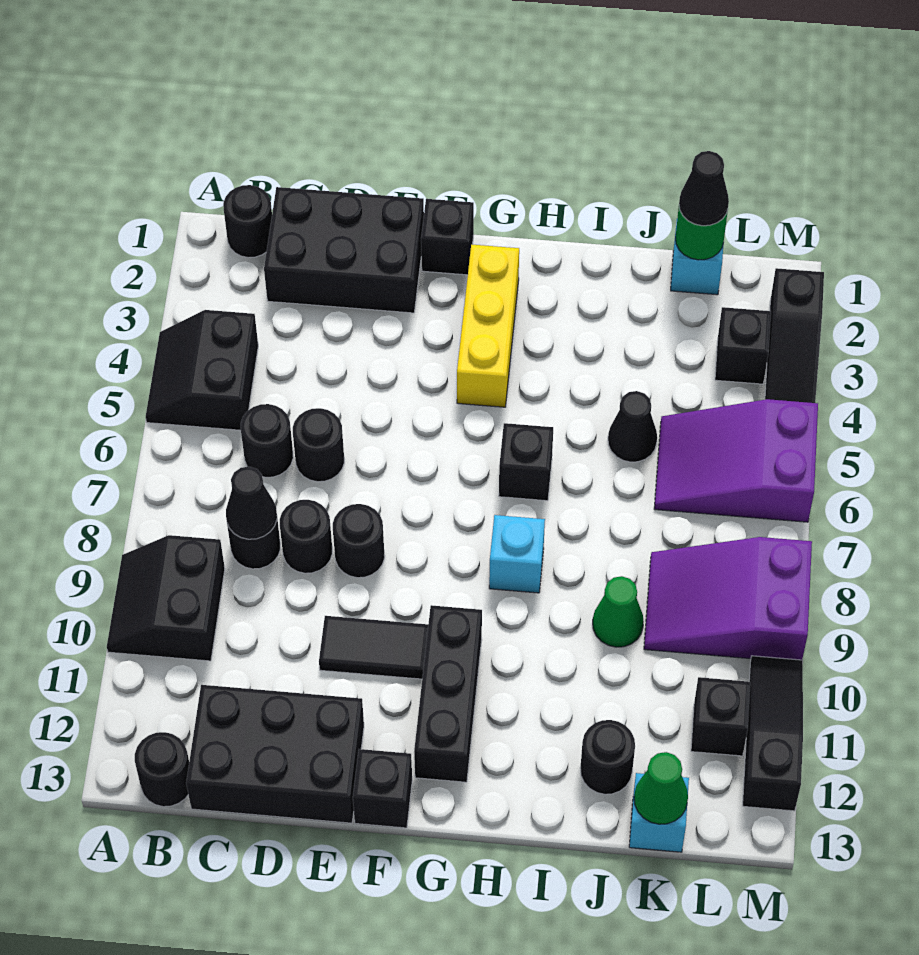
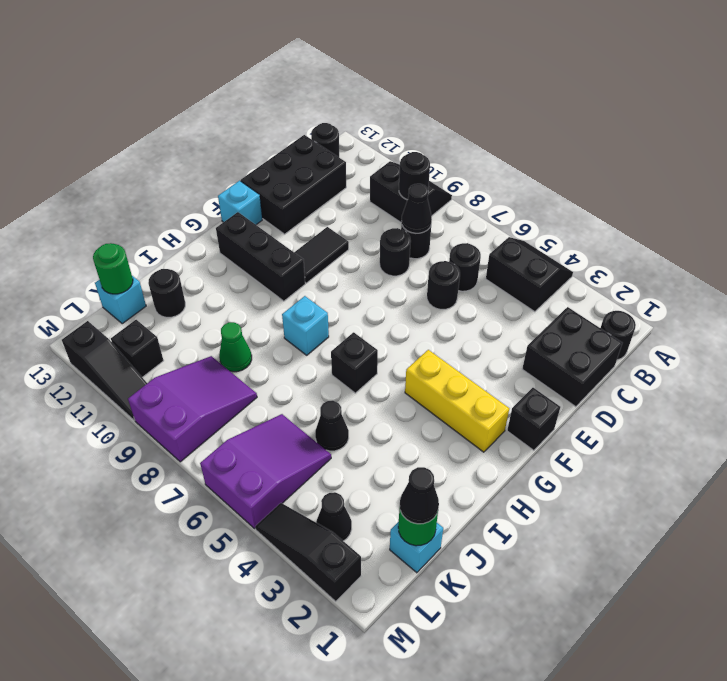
black 2x3 brick [264,187,424,313] -> black 2x2 brick [522,307,622,407]
black 1x1 round brick [333,504,385,578] -> black 1x1 round brick moved to [399,152,430,200]
black 1x1 brick [353,749,412,828] -> cyan 1x1 brick [218,181,262,225]
green 1x1 cone [634,752,688,824] -> green 1x1 round brick [93,243,133,294]
black 1x1 brick [715,307,771,384] -> black 1x1 cone [316,492,352,541]

